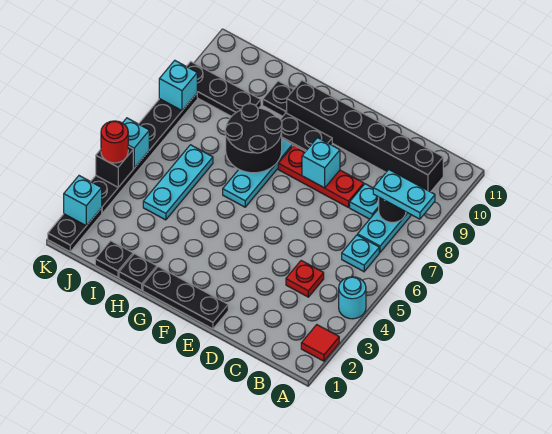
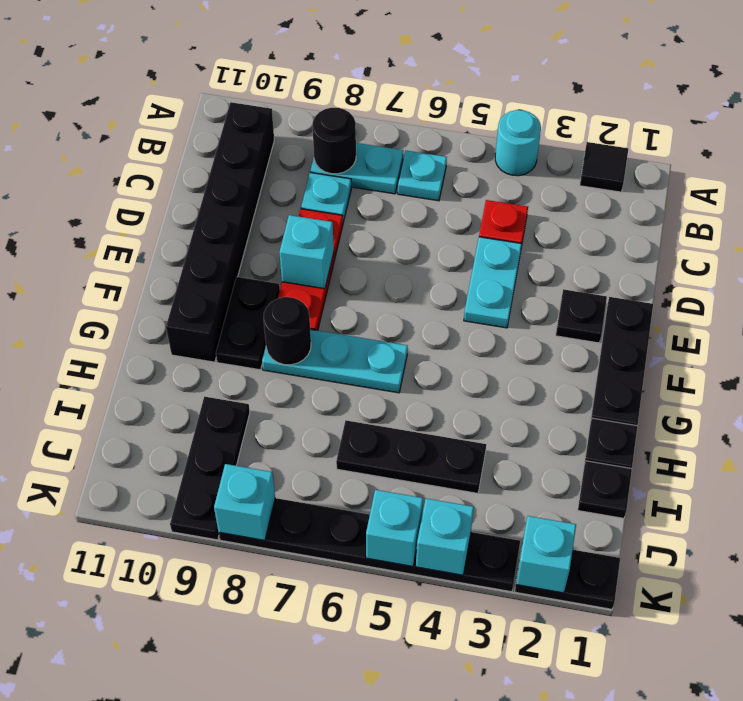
red 1x1 tile [301,325,339,361] -> black 1x1 tile [580,142,628,192]
cyan 1x2 plate [373,170,435,219] -> cyan 1x2 plate moved to [464,237,522,328]
black 2x2 round brick [225,104,282,173] -> black 1x1 round brick [263,297,311,365]
black 1x1 plate [263,81,294,116] -> black 1x1 plate moved to [556,289,607,343]
cyan 1x3 plate [143,145,213,220] -> black 1x3 plate [336,420,486,493]
black 1x1 brick [96,147,133,187] -> cyan 1x1 brick [416,499,474,575]
red 1x1 round brick [101,121,128,163] -> none

